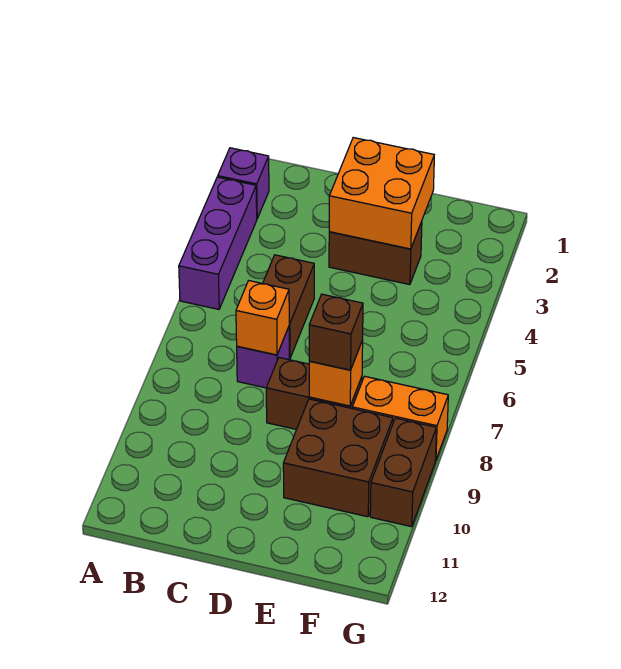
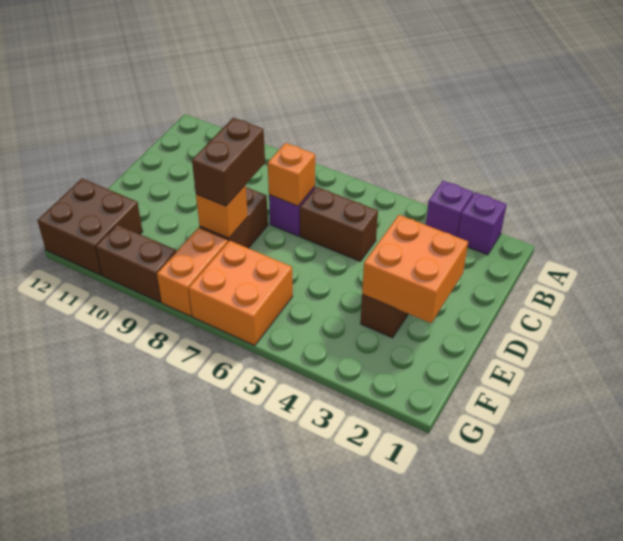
purple 1x3 brick [179,177,257,309] -> purple 1x1 brick [426,181,473,237]
brown 1x1 brick [309,294,363,370] -> brown 1x2 brick [192,118,265,206]
brown 2x2 brick [283,399,393,517] -> brown 2x2 brick moved to [37,179,143,275]
none -> orange 2x2 brick [189,241,293,346]

